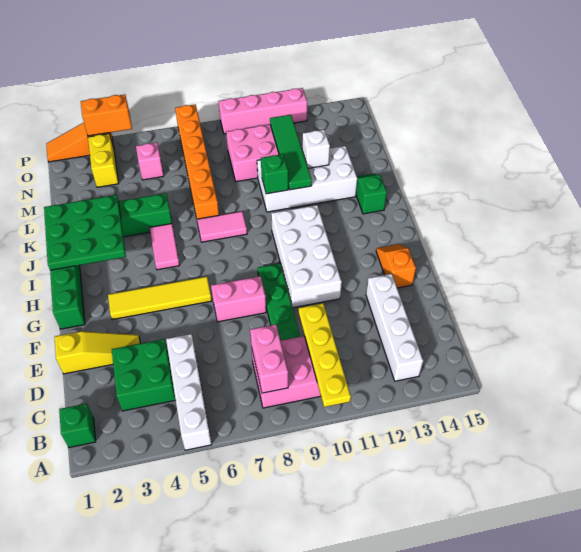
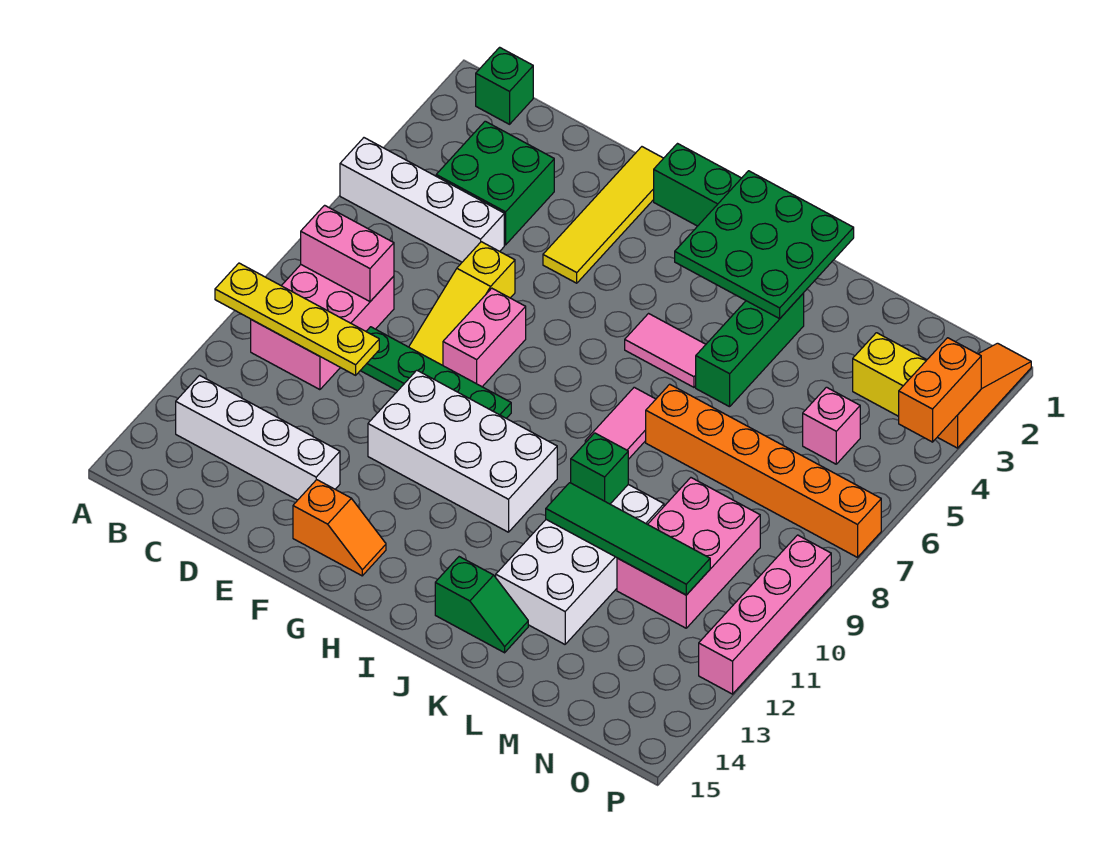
yellow 1x3 slope [55,331,140,374] -> yellow 1x3 slope moved to [409,242,515,365]
yellow 1x4 tile [108,277,212,320] -> yellow 1x4 tile moved to [543,147,663,283]
white 1x1 brick [302,130,330,168] -> none

